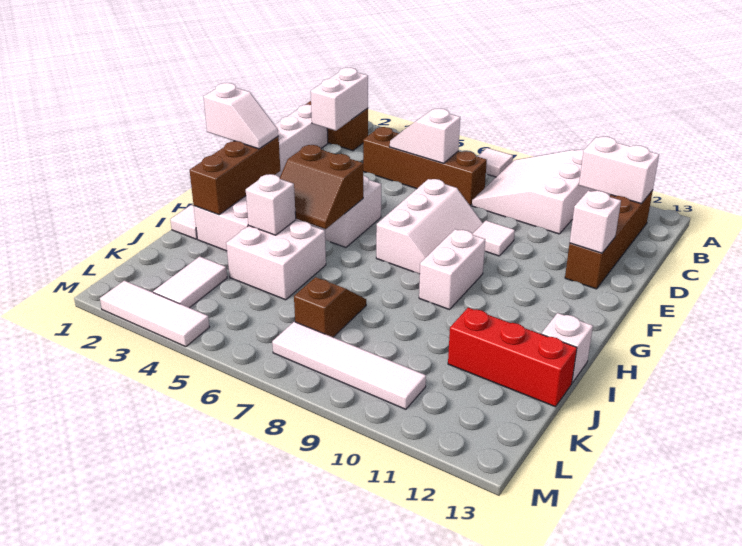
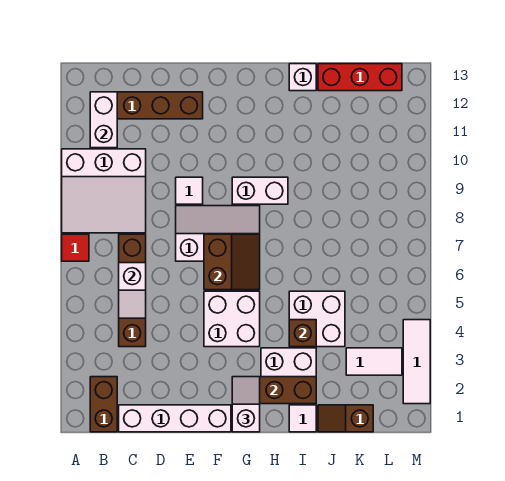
white 1x1 tile [478,148,513,177] -> red 1x1 tile [62,234,89,261]
white 1x2 brick [311,68,368,131] -> none
white 1x1 brick [570,191,621,253] -> none
brown 2x2 slope [280,145,363,229] -> brown 2x2 slope moved to [204,234,260,290]
white 1x1 brick [246,174,296,235] -> brown 1x1 brick [289,320,316,347]
brown 1x2 slope [294,277,366,337] -> brown 1x2 slope moved to [318,405,373,432]
red 1x3 brick [448,308,577,407] -> red 1x3 brick turned to [318,64,402,91]
white 1x4 tile [272,322,426,409] -> none

